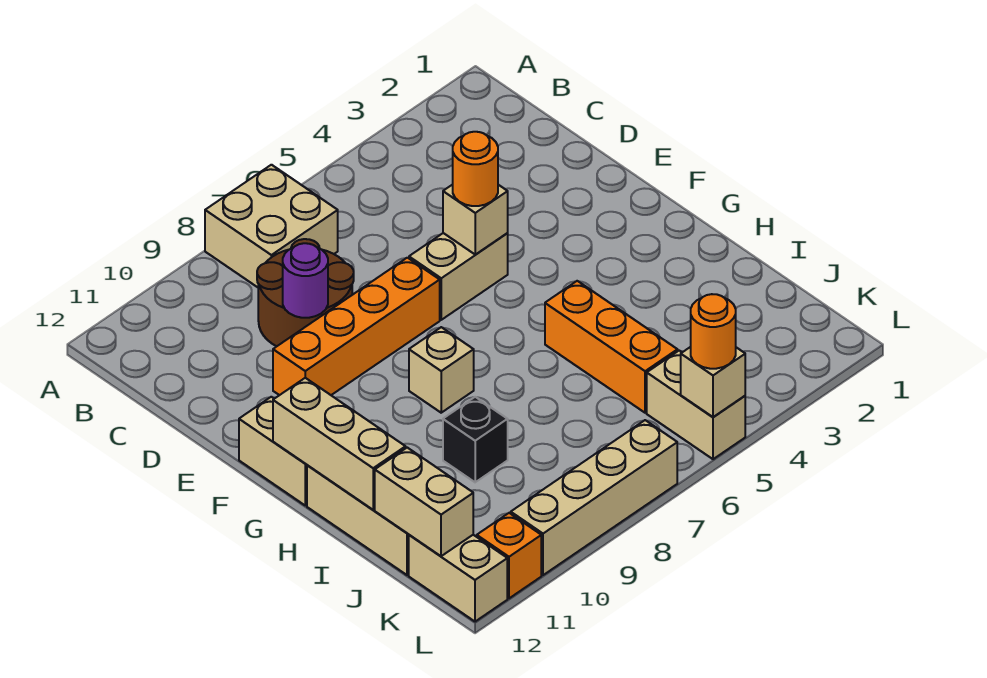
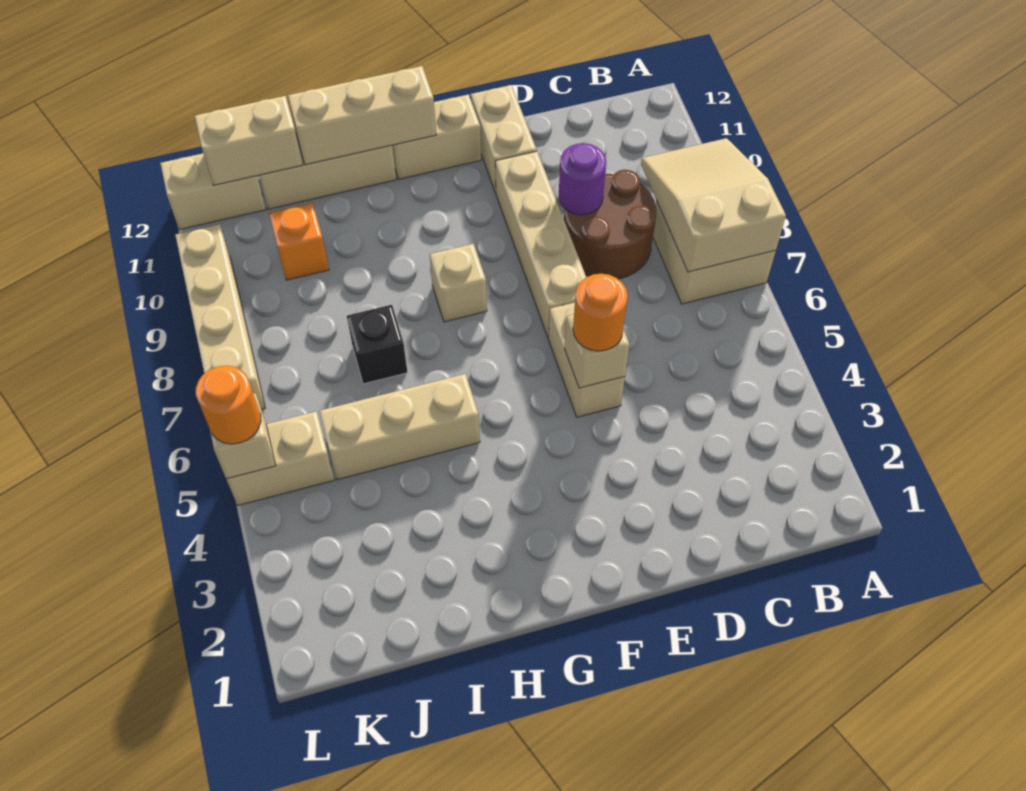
none -> tan 2x3 slope [641,138,786,272]
orange 1x4 brick [273,258,440,395] -> tan 1x4 brick [495,151,586,337]
none -> tan 1x2 brick [471,85,537,193]
orange 1x3 brick [545,281,678,413] -> tan 1x3 brick [319,374,480,480]
black 1x1 brick [443,397,508,482] -> black 1x1 brick moved to [347,305,408,384]
orange 1x1 brick [477,513,541,598] -> orange 1x1 brick moved to [269,203,329,280]

